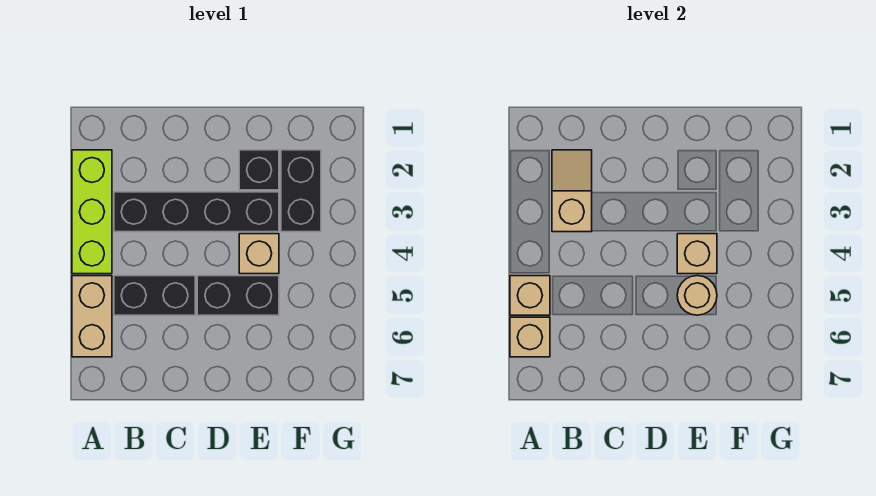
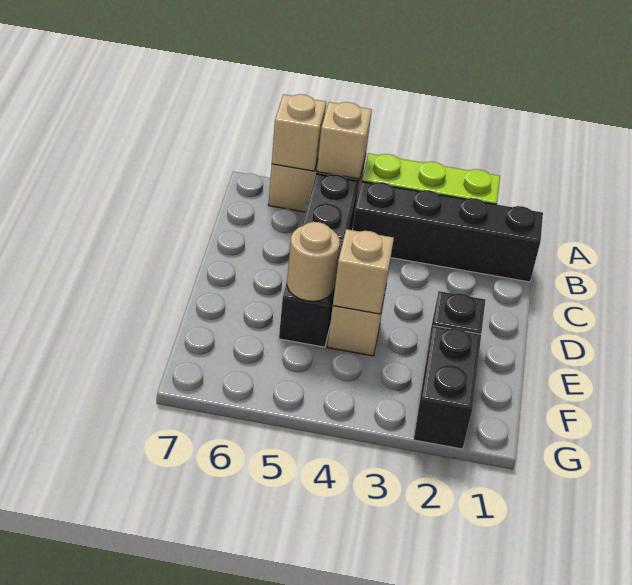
tan 1x2 slope [552,150,592,232] -> none
black 1x4 brick [114,192,279,232] -> black 1x4 brick turned to [352,181,543,282]
black 1x2 brick [281,150,321,232] -> black 1x2 brick turned to [413,326,481,449]

